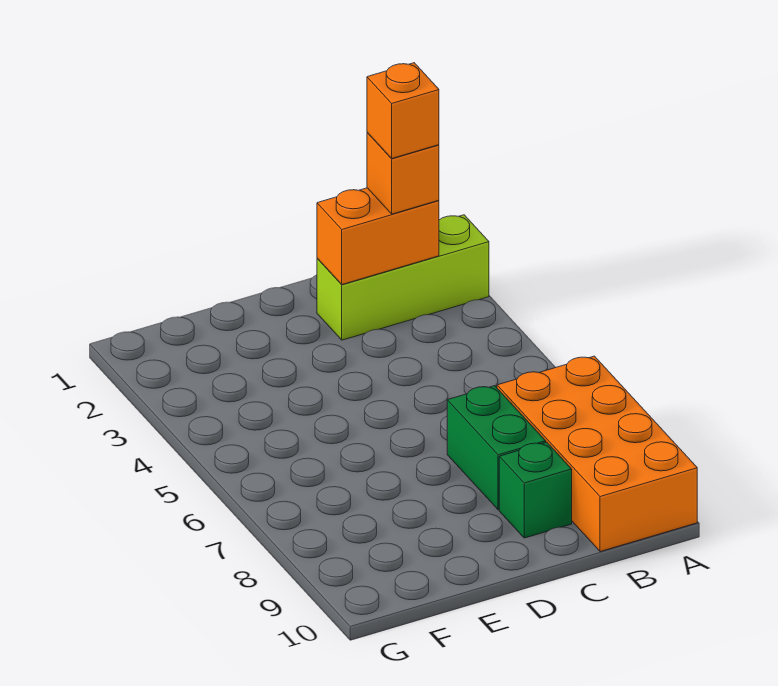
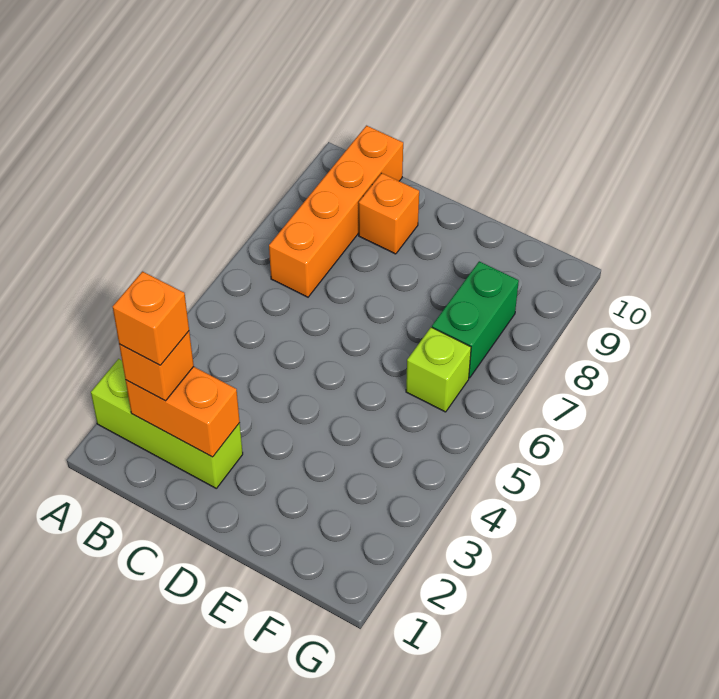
orange 2x4 brick [497,356,697,552] -> orange 1x4 brick [269,126,403,297]
green 1x2 brick [447,386,546,510] -> green 1x2 brick moved to [432,261,519,378]
green 1x1 brick [499,442,572,538] -> orange 1x1 brick [359,173,419,254]
none -> lime 1x1 brick [406,327,471,412]

